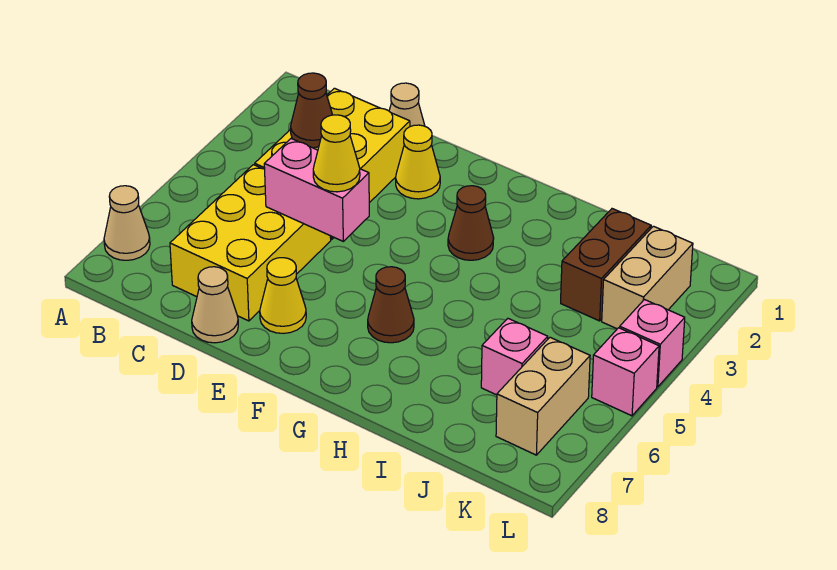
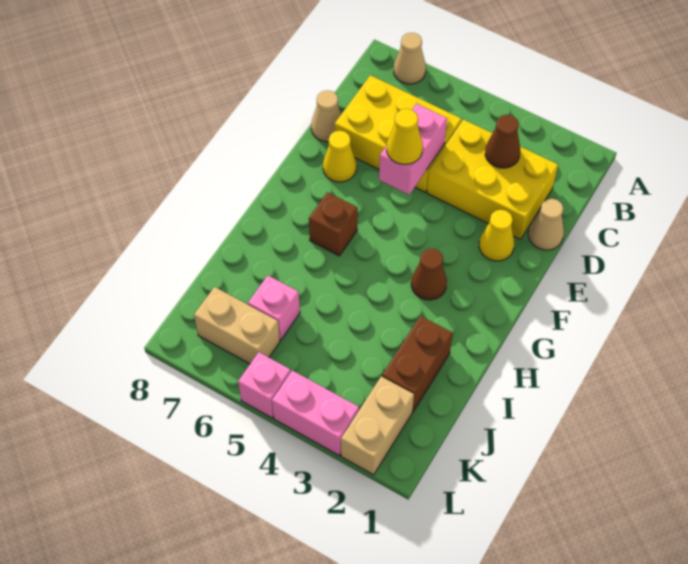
brown 1x1 cone [368,267,414,343] -> brown 1x1 brick [309,192,358,256]
brown 1x2 brick [561,209,651,321] -> brown 1x2 brick turned to [382,316,453,412]
tan 1x2 brick [602,226,693,329] -> tan 1x2 brick turned to [341,377,414,475]
pink 1x1 brick [620,300,685,387] -> pink 1x2 brick [272,370,359,456]

